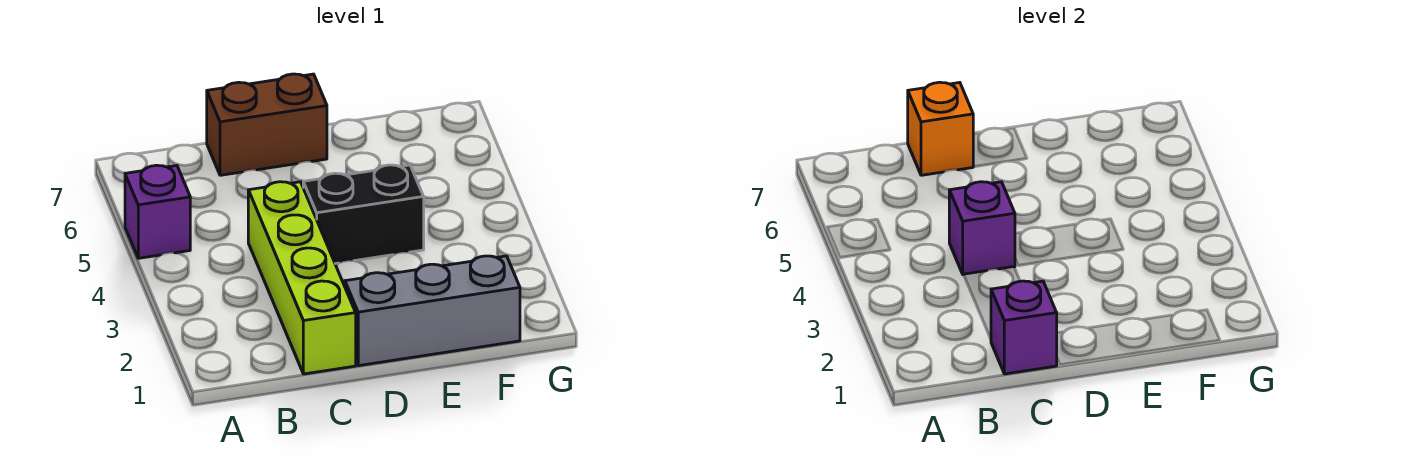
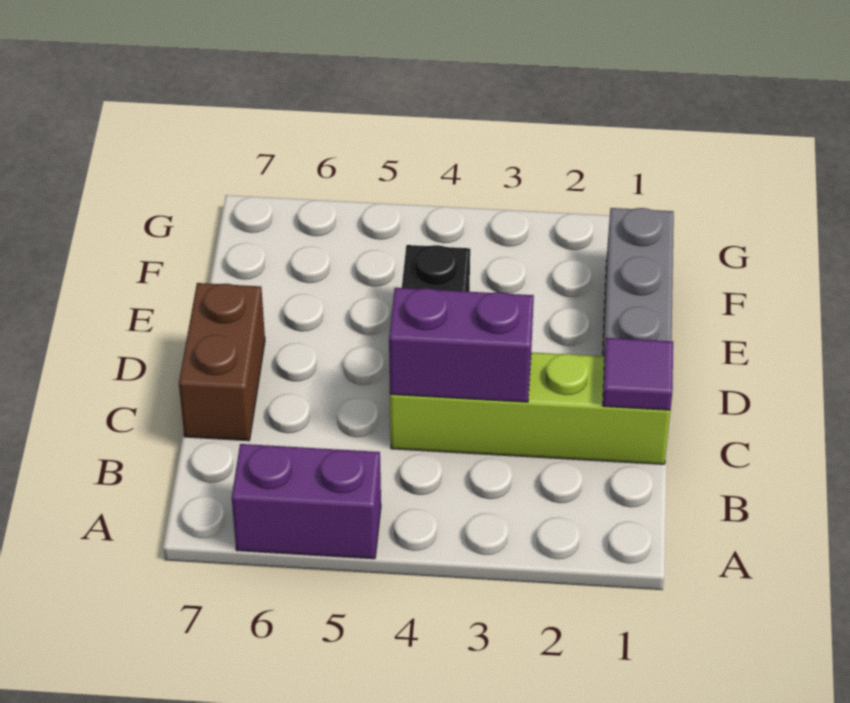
purple 1x1 brick [125,165,190,258] -> purple 1x2 brick [232,444,381,559]
purple 1x1 brick [991,281,1057,374] -> purple 1x1 tile [603,338,673,410]
purple 1x1 brick [949,182,1015,275] -> purple 1x2 brick [389,288,534,402]
orange 1x1 brick [908,82,973,175] -> none

